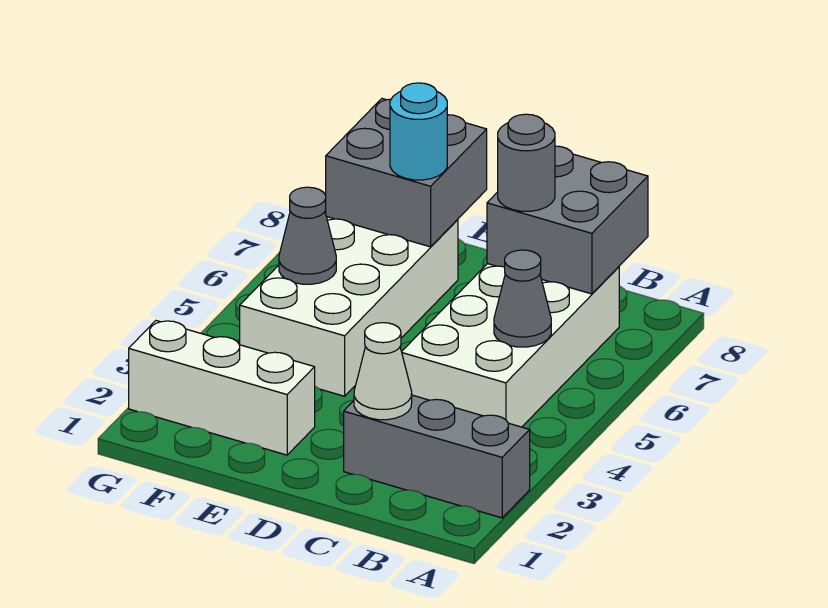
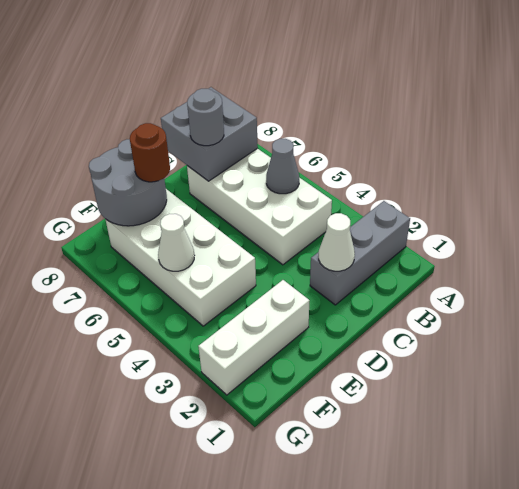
grey 2x2 brick [326,99,487,247] -> grey 2x2 round brick [89,139,167,226]
cyan 1x1 round brick [390,83,447,180] -> brown 1x1 round brick [130,123,170,182]
grey 1x1 cone [279,187,336,284] -> white 1x1 cone [158,214,194,271]

